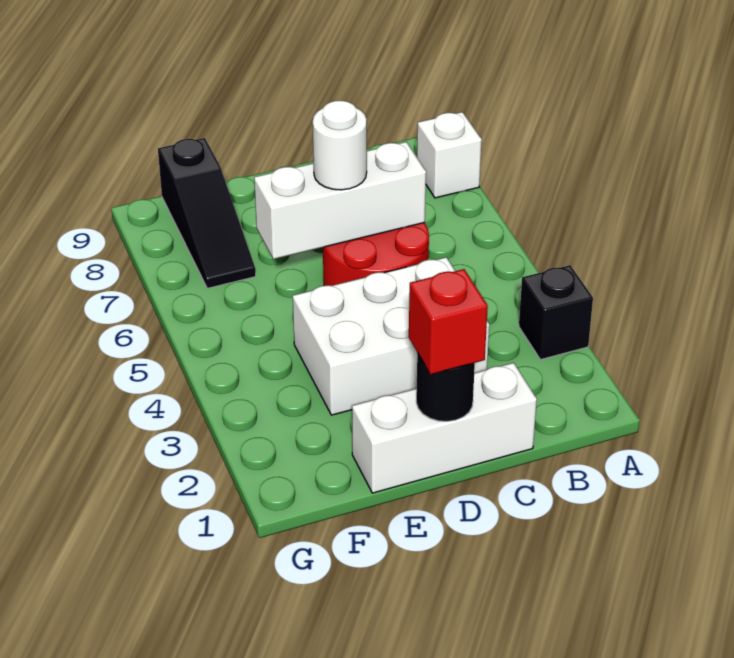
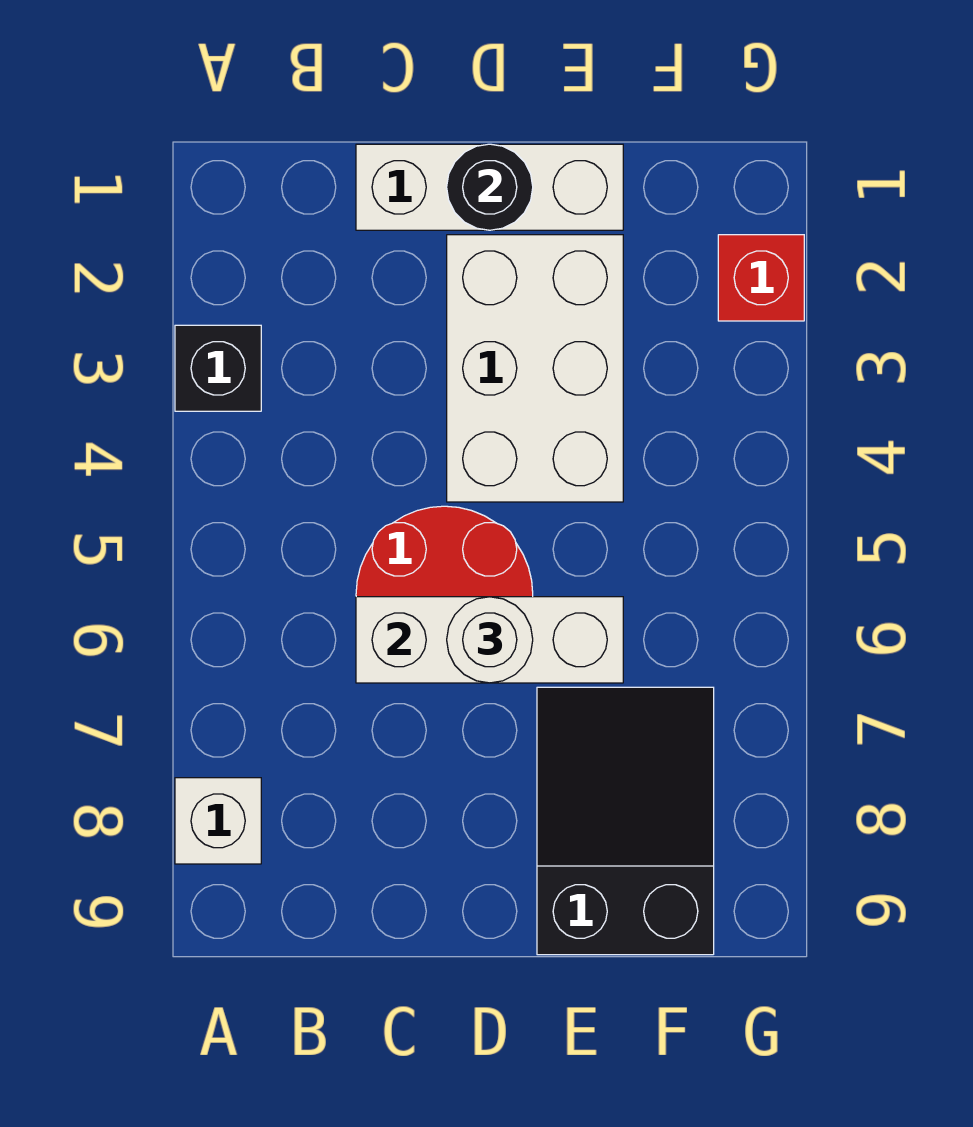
white 2x3 brick [293,257,489,415] -> white 2x3 brick turned to [447,235,623,502]
red 1x1 brick [409,269,488,374] -> red 1x1 brick moved to [718,235,804,321]
black 1x3 slope [158,138,256,288] -> black 2x3 slope [537,687,714,955]

